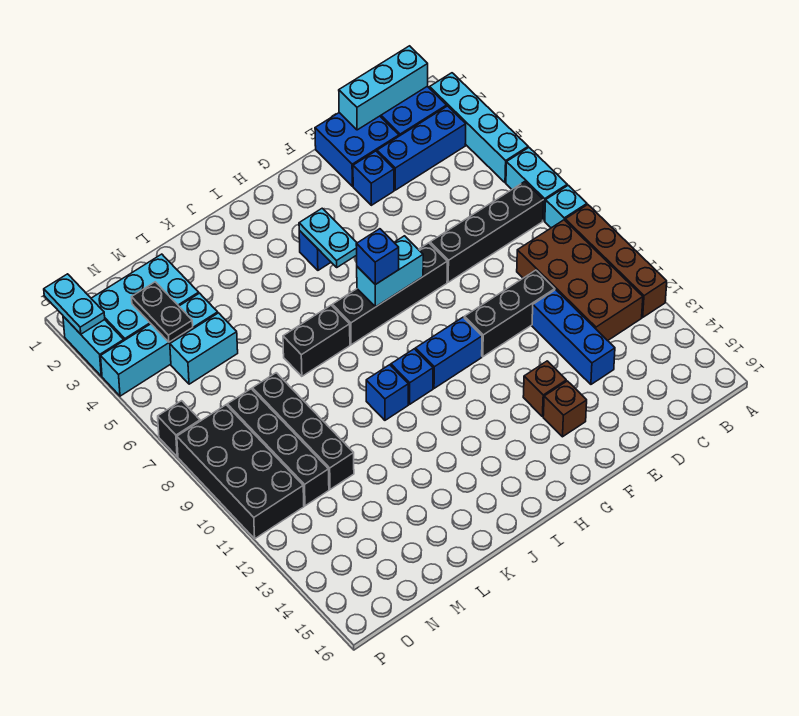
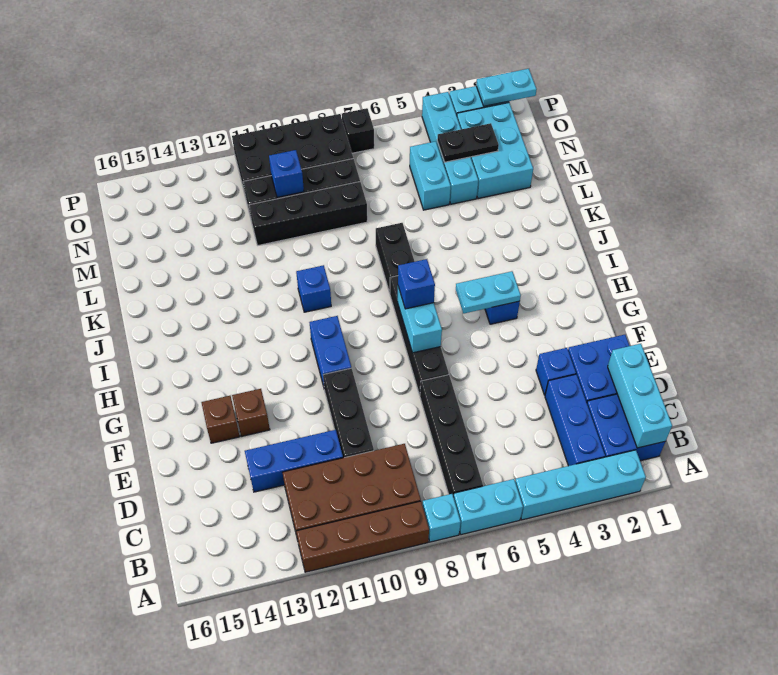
blue 1x1 brick [391,349,433,404] -> blue 1x1 brick moved to [269,150,304,197]

